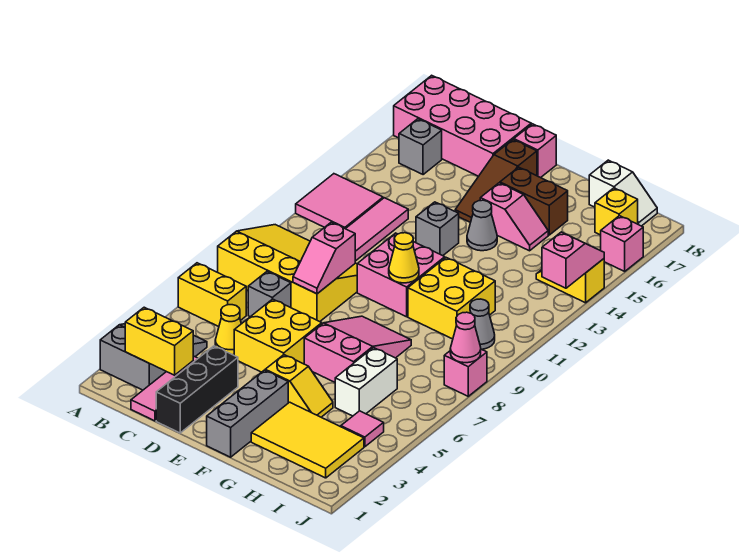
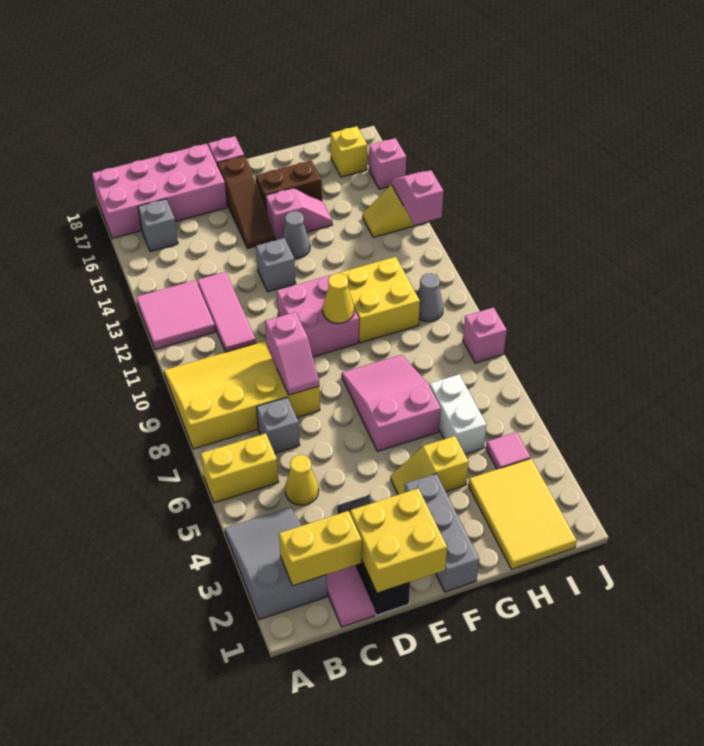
yellow 2x2 brick [234,299,322,372] -> yellow 2x2 brick moved to [350,488,447,593]
yellow 1x2 slope [265,355,333,417] -> yellow 1x2 slope turned to [391,436,469,495]
yellow 2x3 tile [251,402,364,478] -> yellow 2x3 tile turned to [468,458,577,569]
white 1x2 slope [589,160,657,226] -> none
pink 1x1 cone [450,312,481,363] -> none

